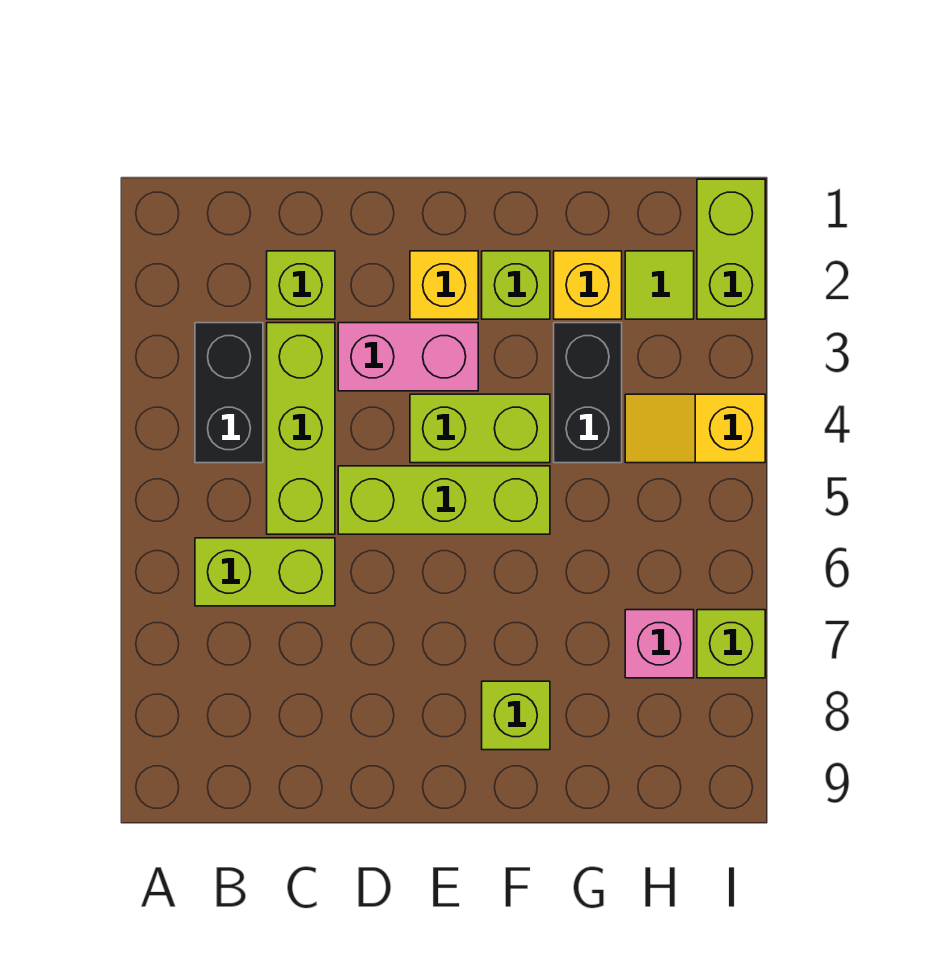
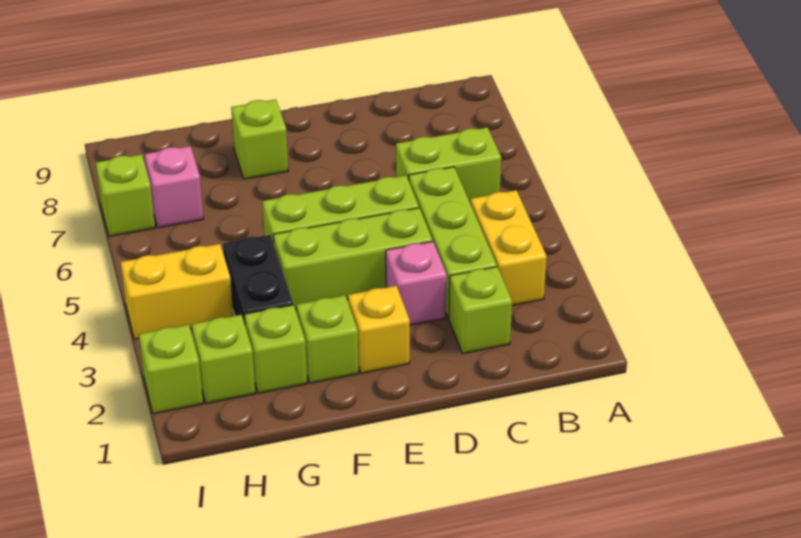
black 1x2 brick [195,323,263,463] -> yellow 1x2 brick [470,190,547,305]
pink 1x2 brick [338,323,478,391] -> pink 1x1 brick [386,241,447,325]
lime 1x2 brick [410,394,550,463] -> lime 1x3 brick [273,208,433,309]
yellow 1x1 brick [554,251,622,319] -> lime 1x1 brick [244,305,307,393]
lime 1x1 tile [625,251,694,319] -> lime 1x1 brick [192,315,255,403]
yellow 1x2 slope [625,394,765,463] -> yellow 1x2 brick [121,244,233,339]
lime 1x2 brick [697,179,765,319] -> lime 1x1 brick [139,325,203,414]

